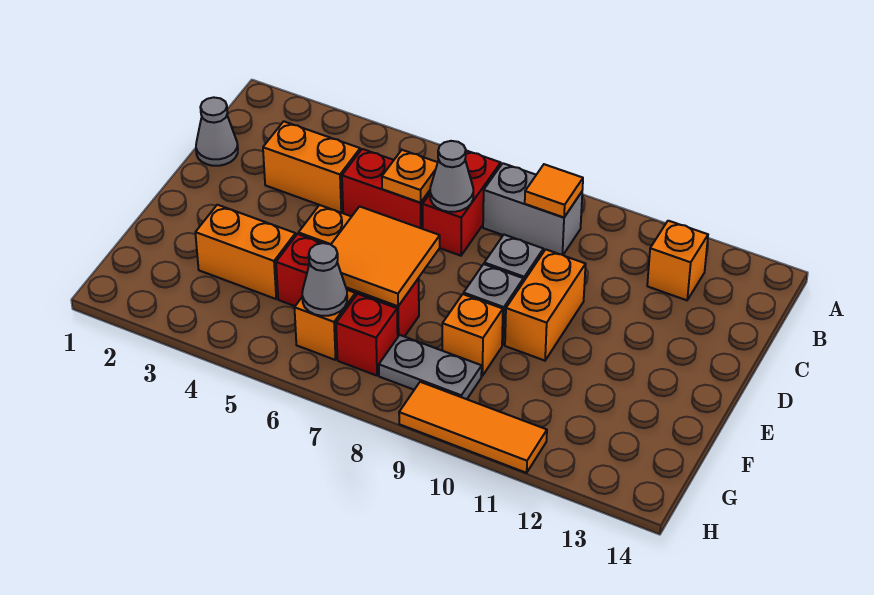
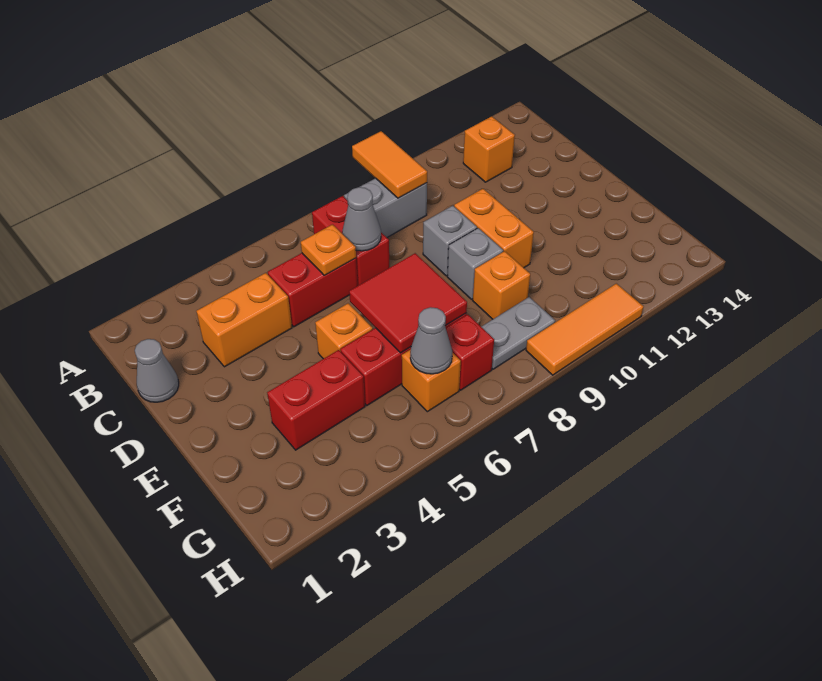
orange 1x1 tile [525,164,583,218] -> orange 1x2 tile [352,131,427,198]
orange 2x2 tile [331,206,440,306] -> red 2x2 tile [349,253,467,353]
orange 1x2 brick [195,205,296,299] -> red 1x2 brick [267,350,365,450]

